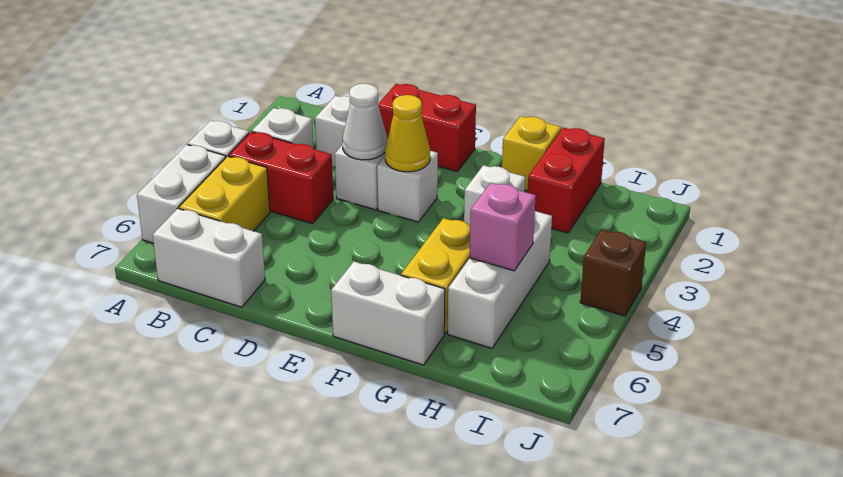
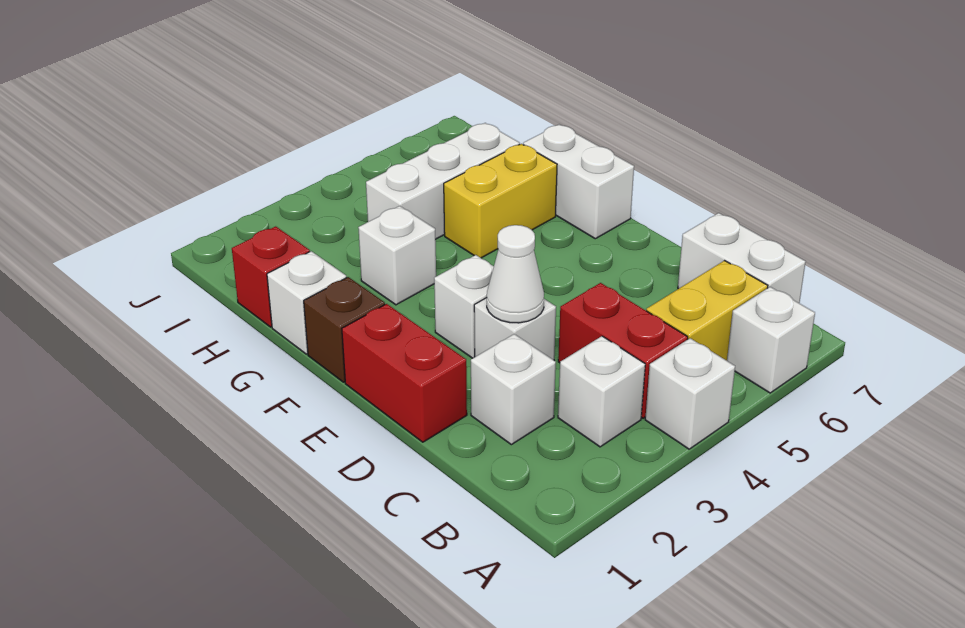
white 1x2 brick [137,145,226,243] -> white 1x1 brick [727,287,815,393]
yellow 1x1 cone [385,95,430,172] -> none
yellow 1x1 brick [502,116,561,191] -> white 1x1 brick [267,251,347,354]
red 1x2 brick [528,127,605,233] -> red 1x1 brick [232,226,310,327]
pink 1x1 brick [470,183,536,271] -> none
brown 1x1 brick [580,230,646,316] -> brown 1x1 brick moved to [304,277,385,382]

